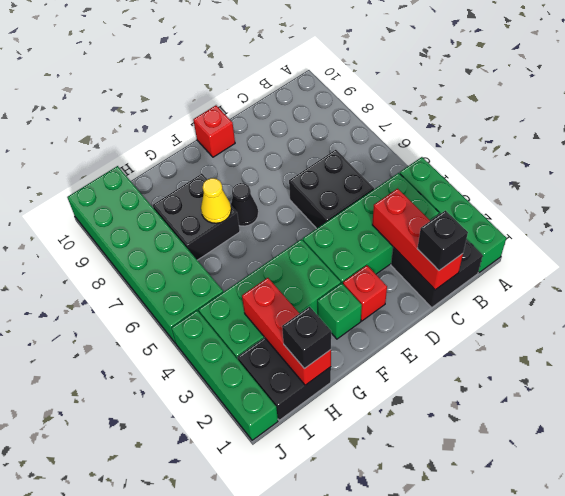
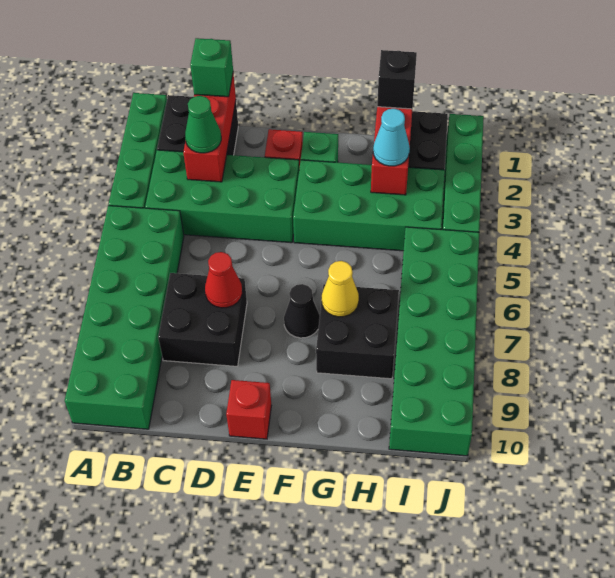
none -> green 2x6 brick [65,206,184,429]
black 1x1 brick [417,210,468,270] -> green 1x1 brick [190,38,233,97]
none -> green 1x1 cone [185,96,221,153]
black 2x2 brick [289,150,374,229] -> black 2x2 brick moved to [158,273,247,366]
none -> red 1x1 cone [205,252,242,308]
none -> cyan 1x1 cone [373,109,410,166]

